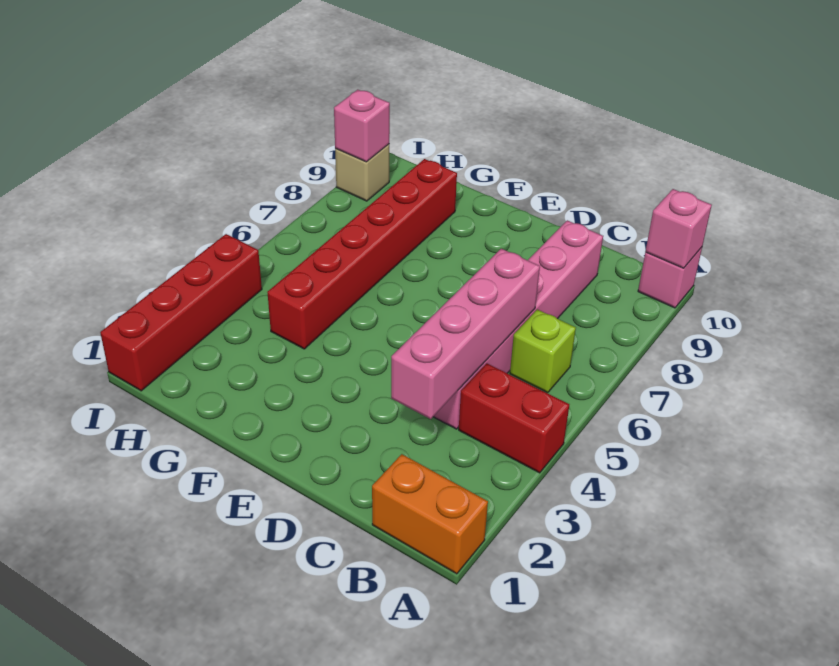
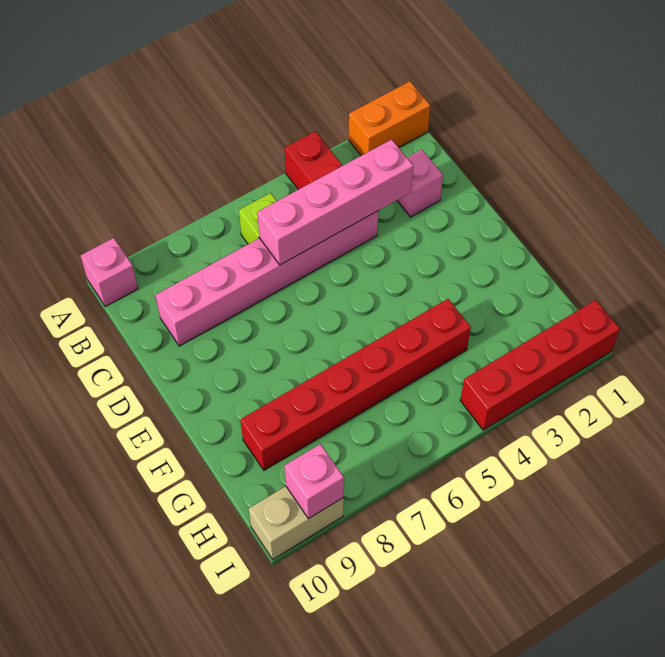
orange 1x2 brick [372,454,488,574] -> orange 1x2 brick turned to [348,81,430,156]
pink 1x1 brick [645,189,712,268] -> pink 1x1 brick moved to [397,150,443,217]
tan 1x1 brick [335,144,389,201] -> tan 1x2 brick [249,486,344,559]

